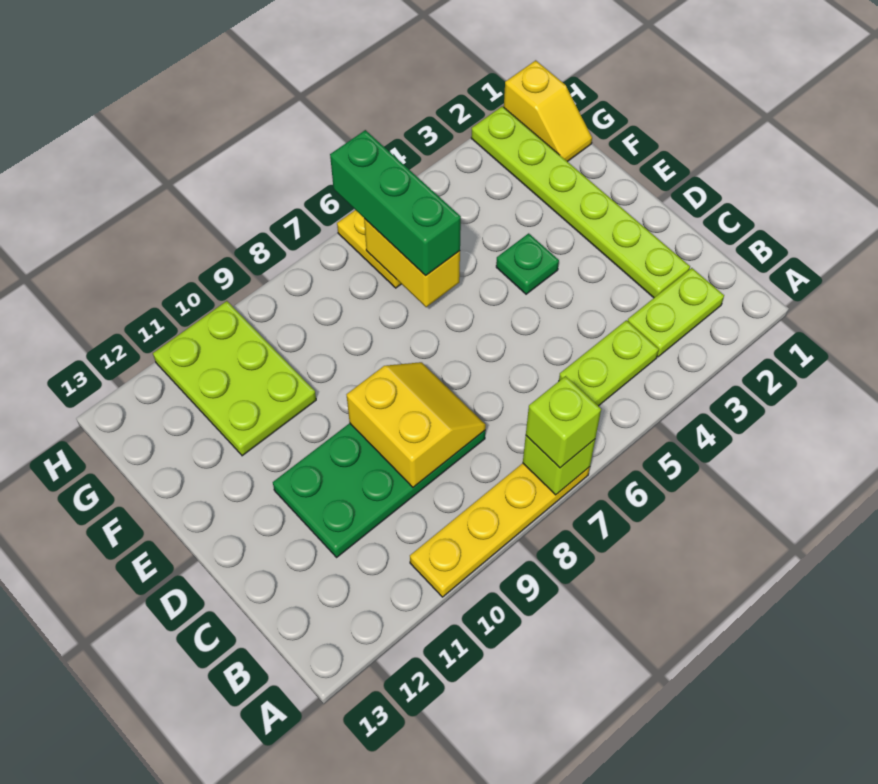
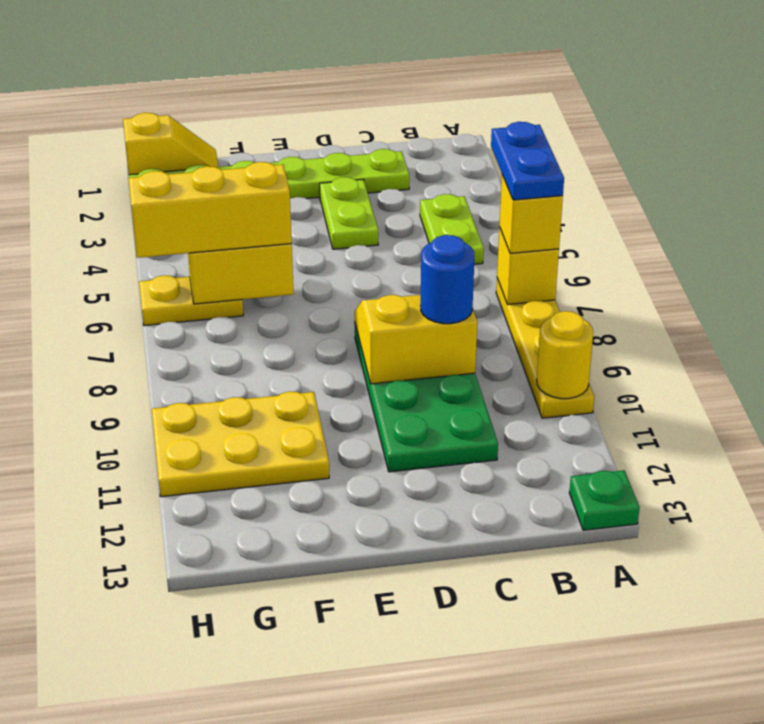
none -> blue 1x2 plate [491,122,564,200]
lime 1x1 brick [523,436,595,495] -> yellow 1x1 brick [497,227,559,305]
lime 1x1 brick [526,376,601,468] -> yellow 1x1 brick [499,175,563,253]
none -> yellow 1x1 round brick [537,311,593,399]
lime 1x2 plate [628,268,724,357] -> lime 1x2 plate moved to [320,177,378,249]
none -> blue 1x1 round brick [421,235,475,324]
green 1x1 plate [496,233,559,294] -> green 1x1 plate moved to [569,470,640,530]
green 1x3 brick [330,130,461,276] -> yellow 1x3 brick [129,162,292,258]
lime 2x3 plate [153,301,316,456] -> yellow 2x3 plate [152,392,329,497]

